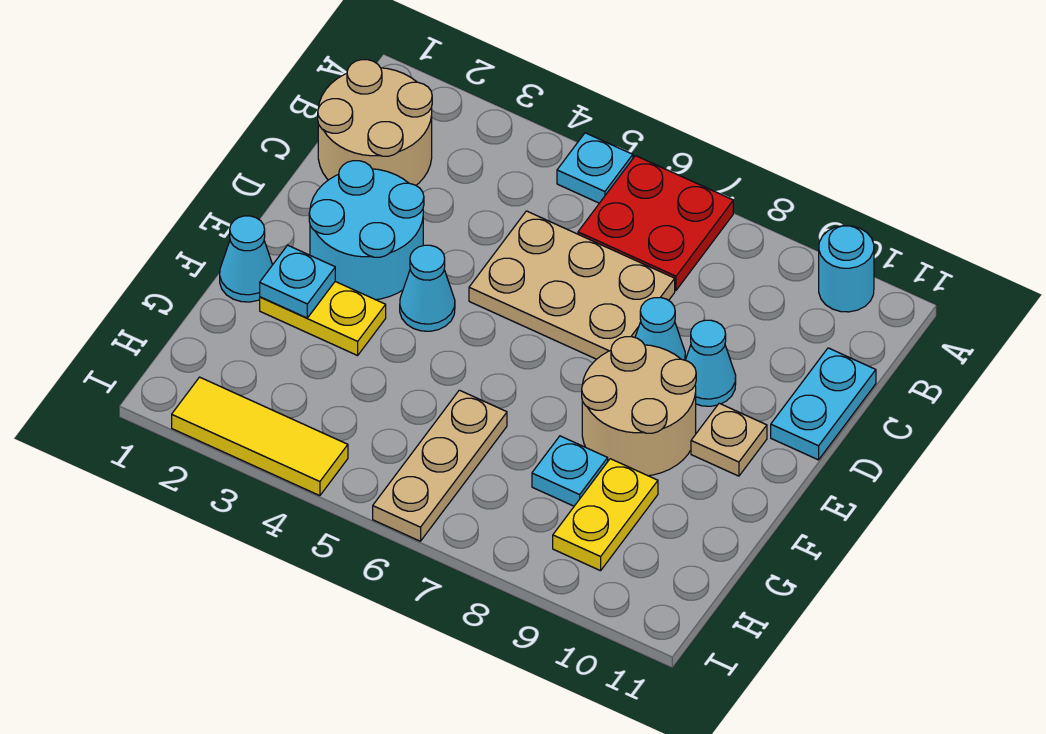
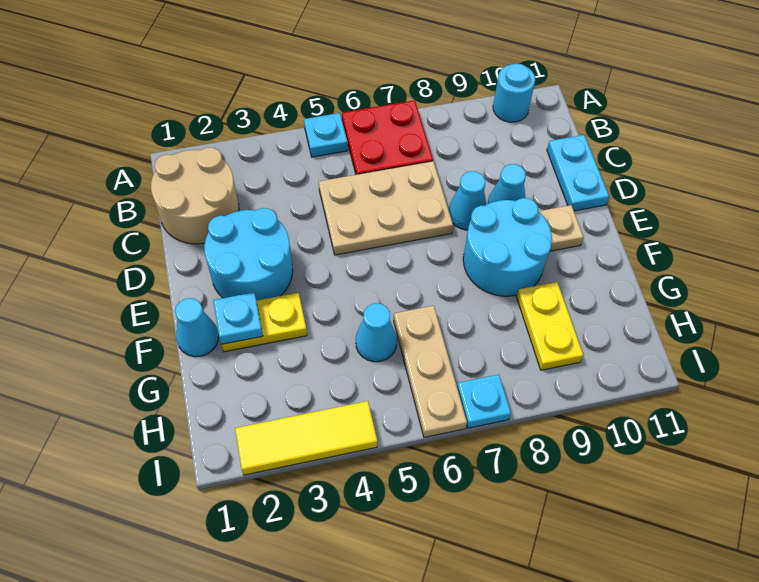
cyan 1x1 cone [400,245,455,331] -> cyan 1x1 cone moved to [356,303,397,362]
tan 2x2 round brick [582,337,696,476] -> cyan 2x2 round brick [463,198,552,296]
cyan 1x1 plate [532,436,608,506] -> cyan 1x1 plate moved to [457,375,511,428]

